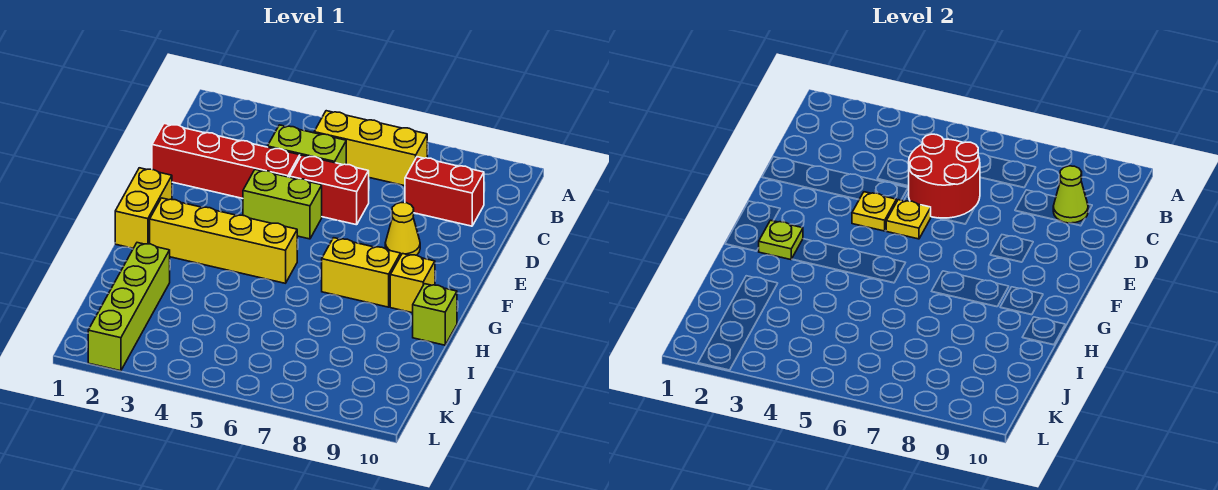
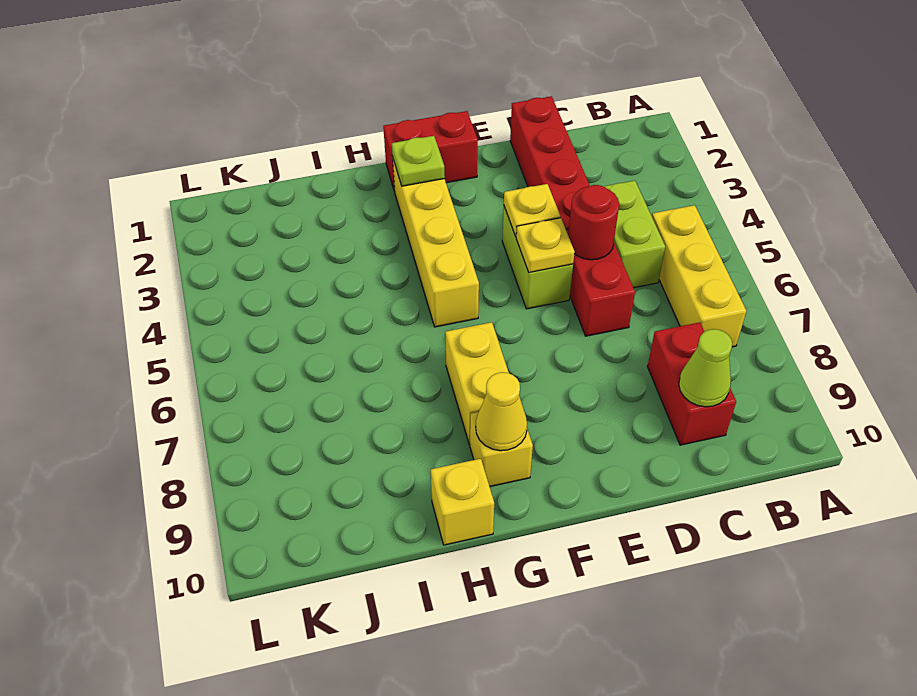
red 2x2 round brick [909,134,980,218] -> red 1x1 round brick [568,185,619,260]
yellow 1x1 cone [385,203,420,256] -> yellow 1x1 cone moved to [476,372,527,451]
yellow 1x2 brick [115,168,172,248] -> red 1x2 brick [383,111,478,192]
lime 1x1 brick [413,284,457,345] -> yellow 1x1 brick [431,459,494,545]
lime 1x4 brick [88,243,170,371] -> none

